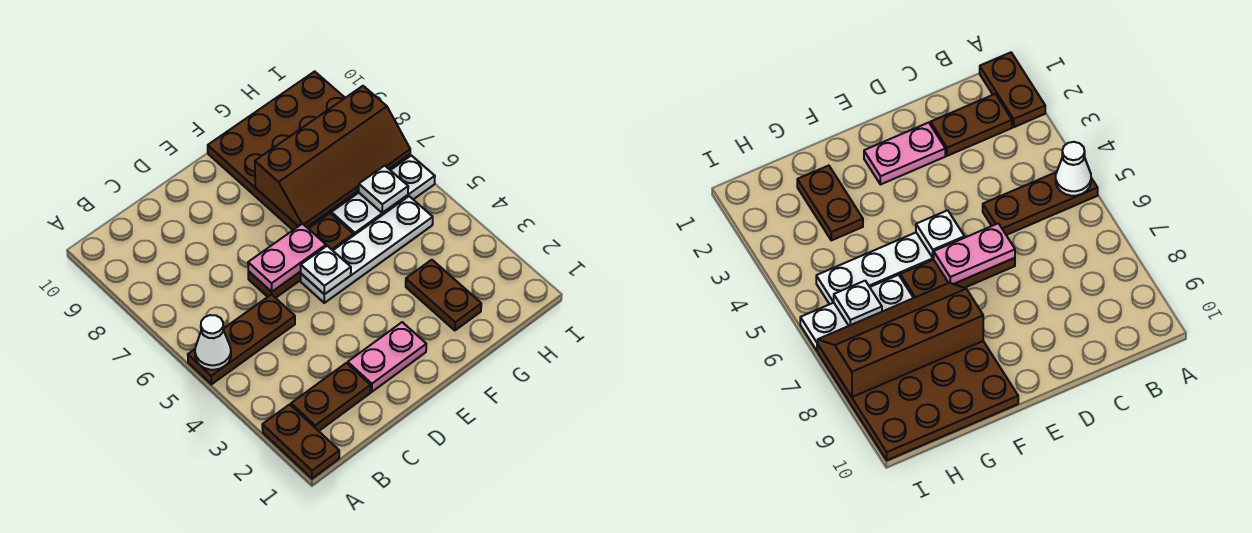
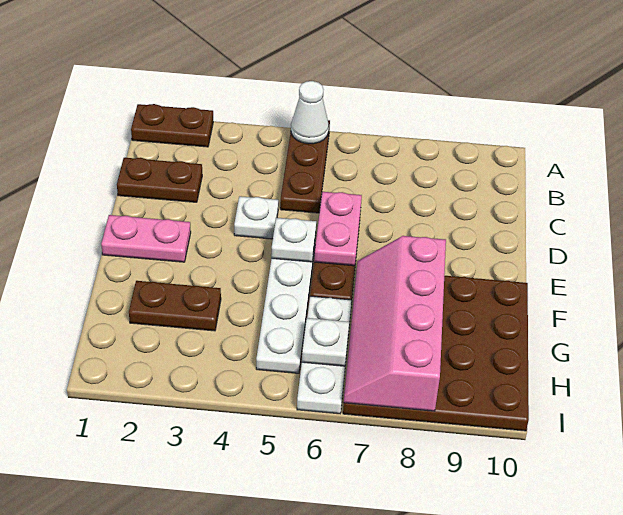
brown 1x2 plate [291,363,371,431] -> brown 1x2 plate turned to [117,158,202,202]
pink 1x2 plate [348,322,426,392] -> pink 1x2 plate turned to [101,215,191,262]
none -> white 1x1 plate [234,196,278,239]
brown 2x4 slope [255,86,410,227] -> pink 2x4 slope [344,236,446,411]

